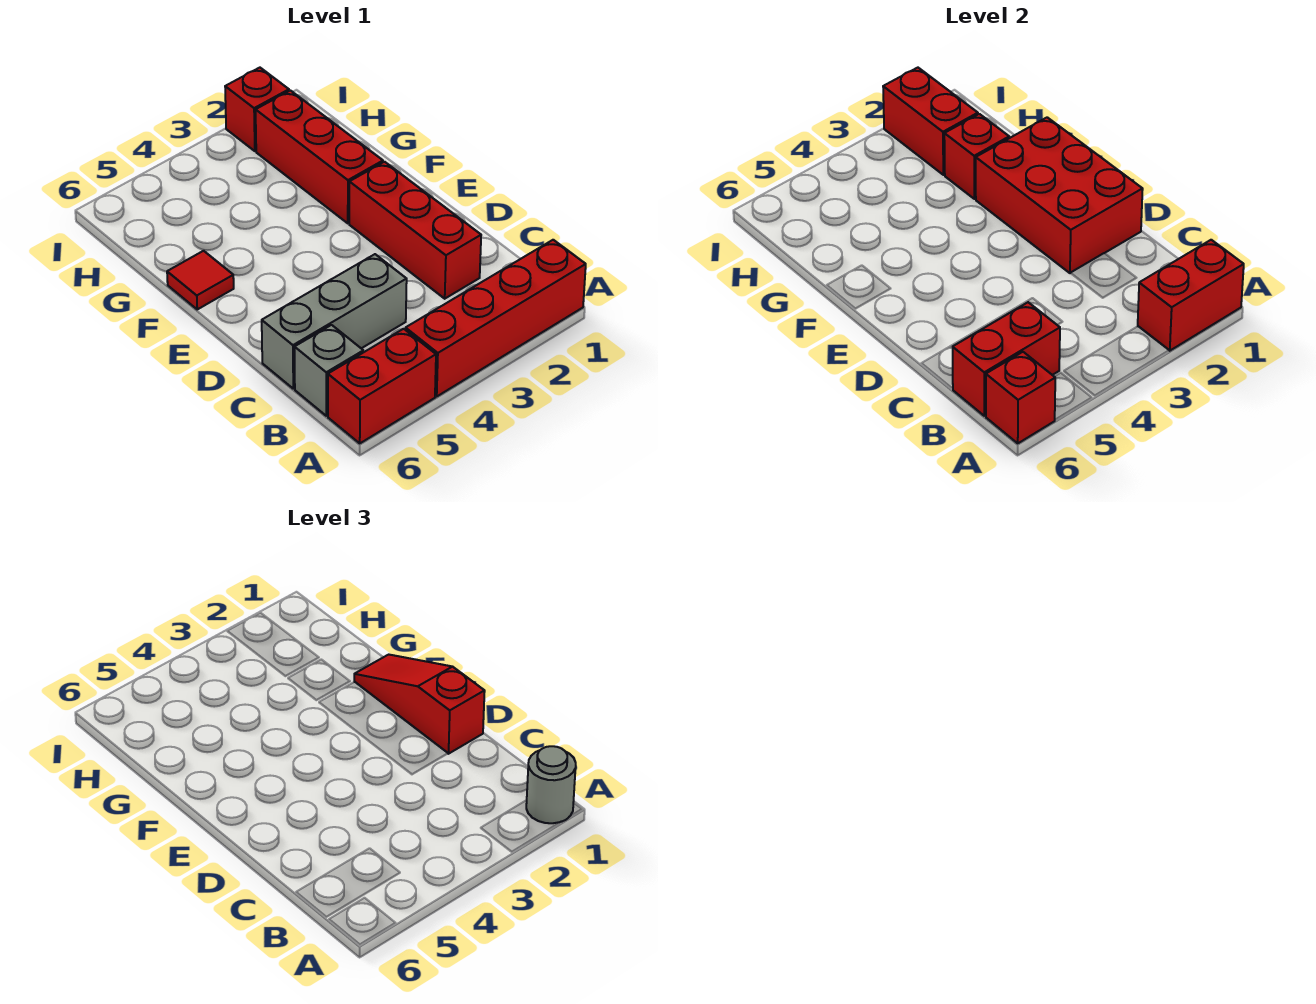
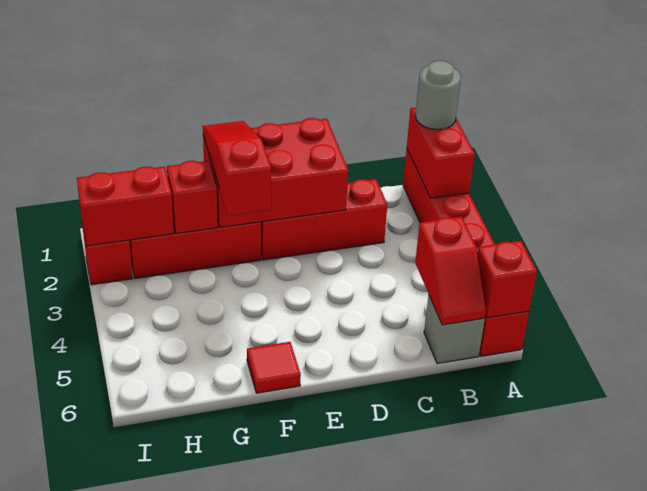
red 1x2 brick [953,302,1060,416] -> red 1x2 slope [415,217,486,325]
grey 1x3 brick [262,254,407,389] -> none
red 1x3 slope [354,655,485,754] -> red 1x3 slope turned to [203,121,271,216]

